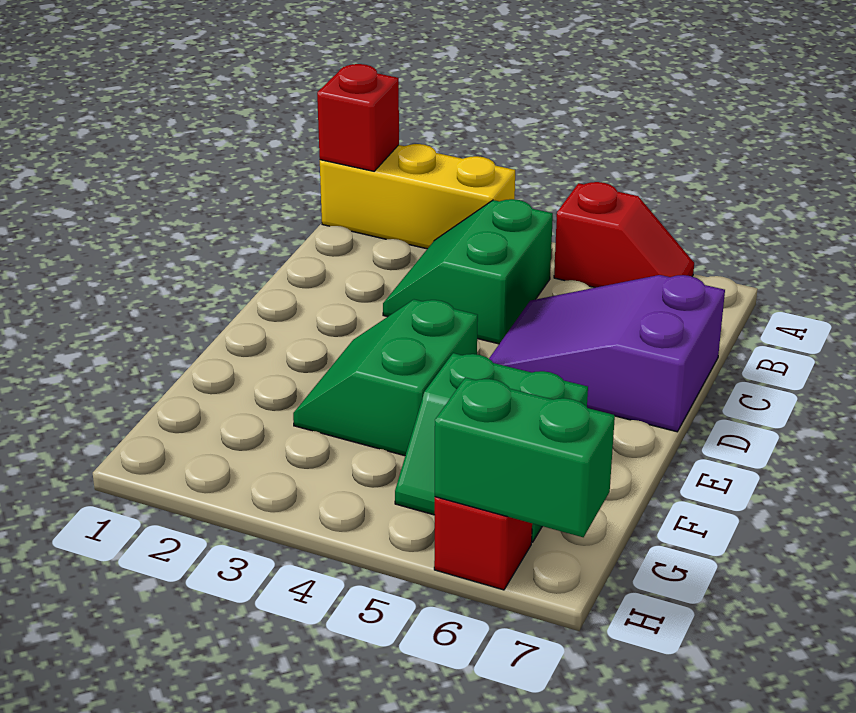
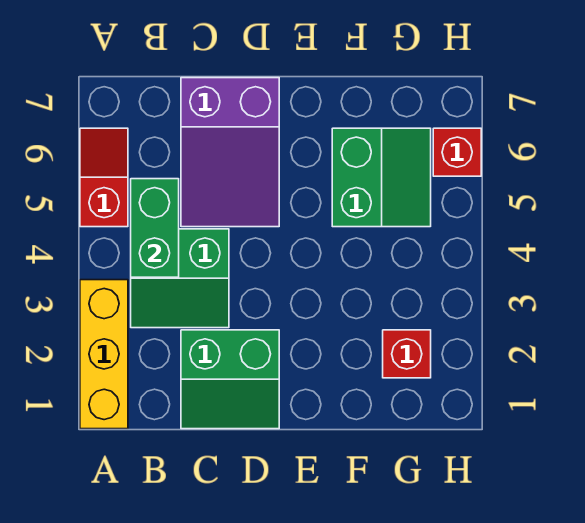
red 1x1 brick [317,64,399,171] -> red 1x1 brick moved to [383,330,431,378]
green 2x2 slope [293,299,478,456] -> green 2x2 slope moved to [181,330,279,429]
green 1x2 brick [435,377,615,537] -> green 1x2 brick moved to [131,179,179,277]

